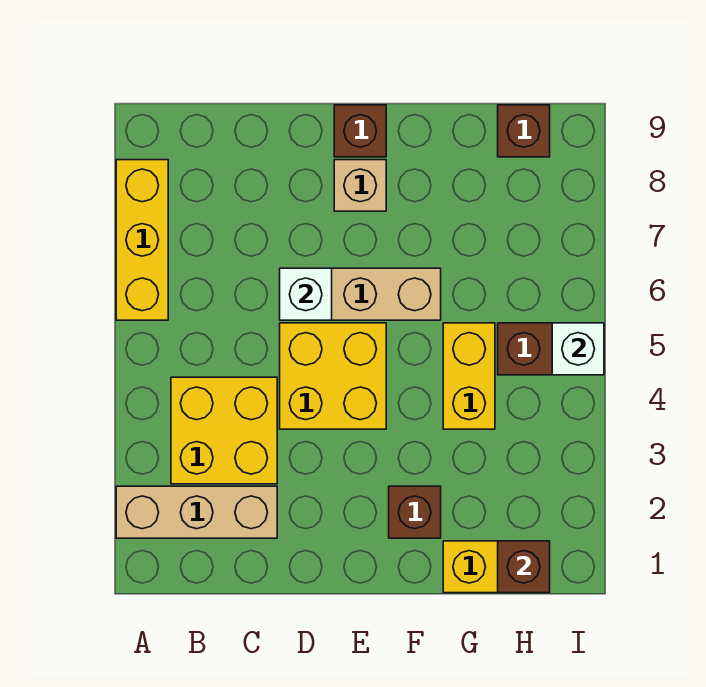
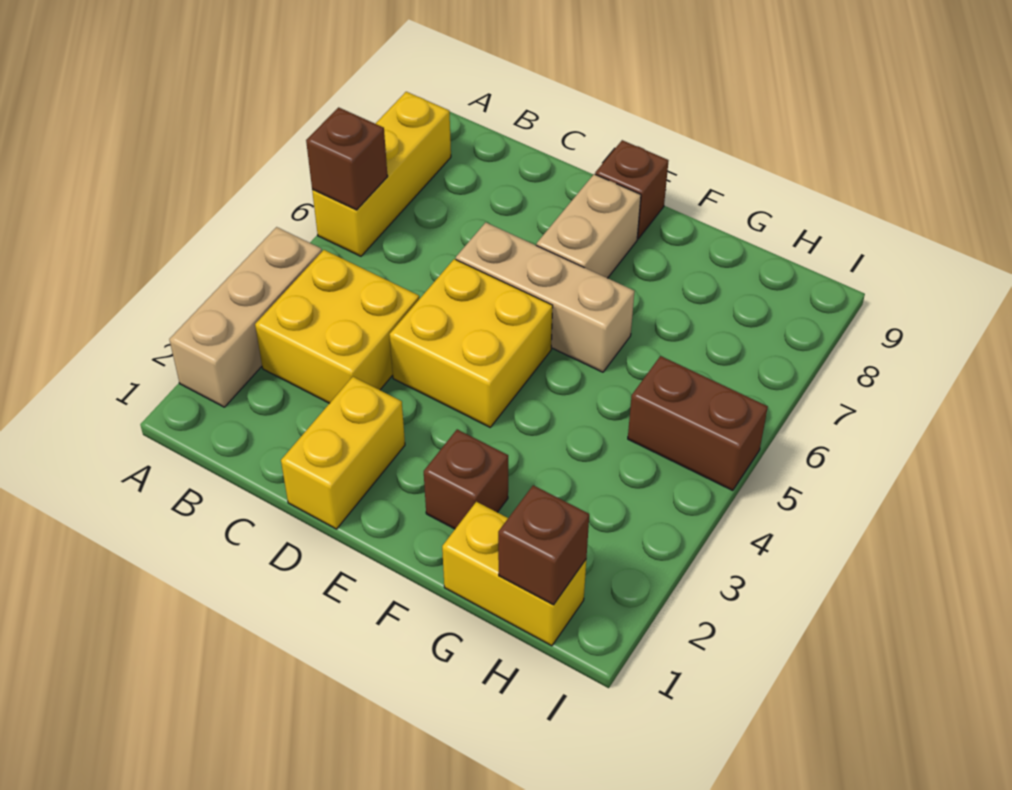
tan 1x3 brick [116,486,277,538] -> tan 1x3 brick turned to [169,227,322,407]
white 1x1 brick [280,268,332,320] -> none
tan 1x1 brick [334,160,386,211] -> tan 1x2 brick [536,174,641,278]
yellow 1x2 brick [443,323,495,429] -> yellow 1x2 brick moved to [281,377,405,529]
brown 1x1 brick [498,105,550,157] -> brown 1x1 brick moved to [306,107,388,210]
white 1x1 brick [552,323,604,375] -> none

